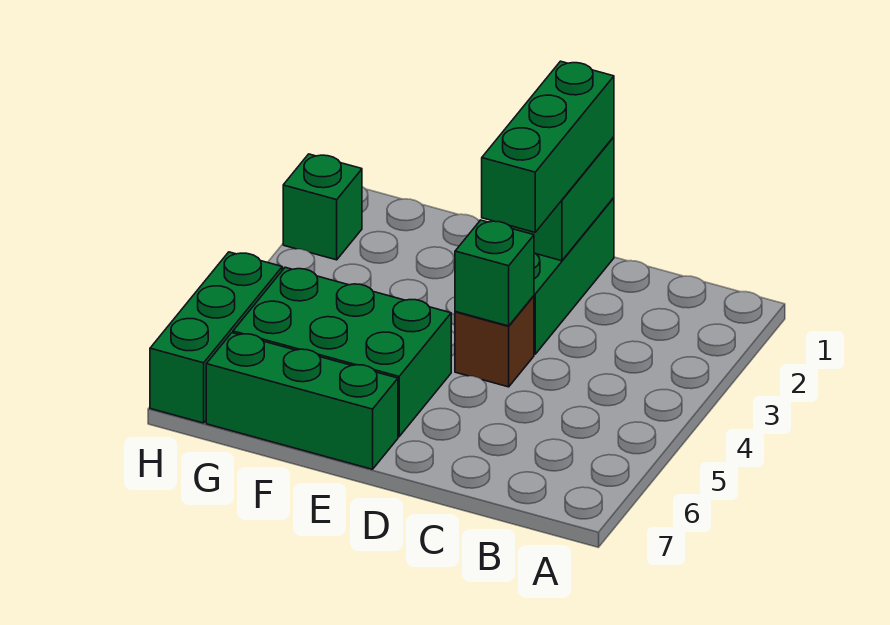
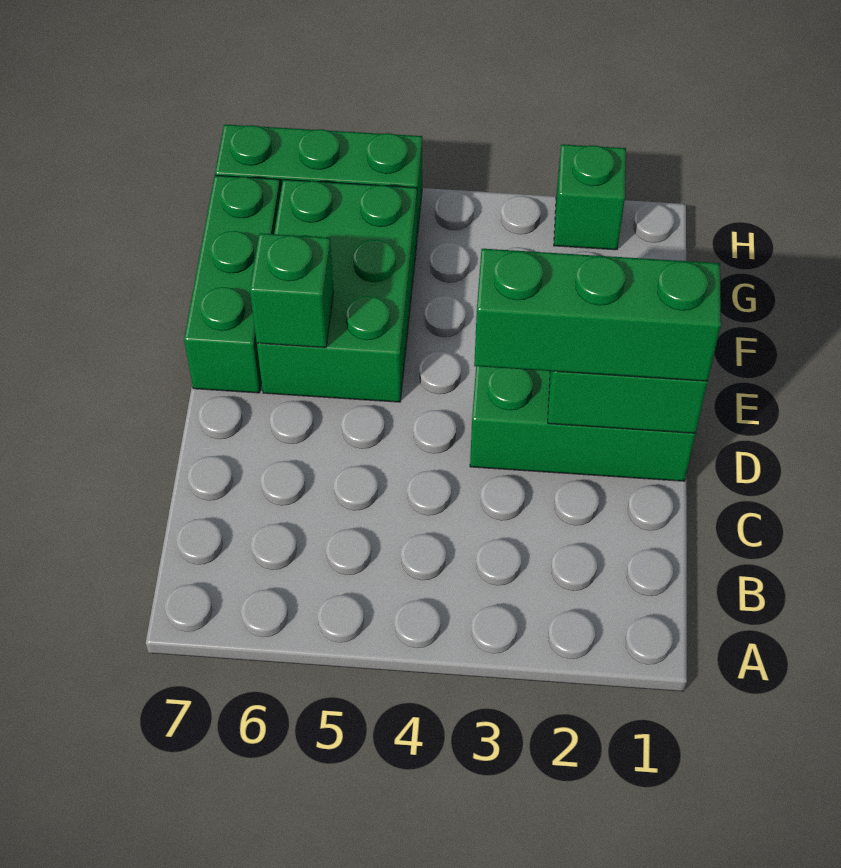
brown 1x1 brick [455,296,534,387] -> none
green 1x1 brick [455,220,534,326] -> green 1x1 brick moved to [250,233,334,348]

